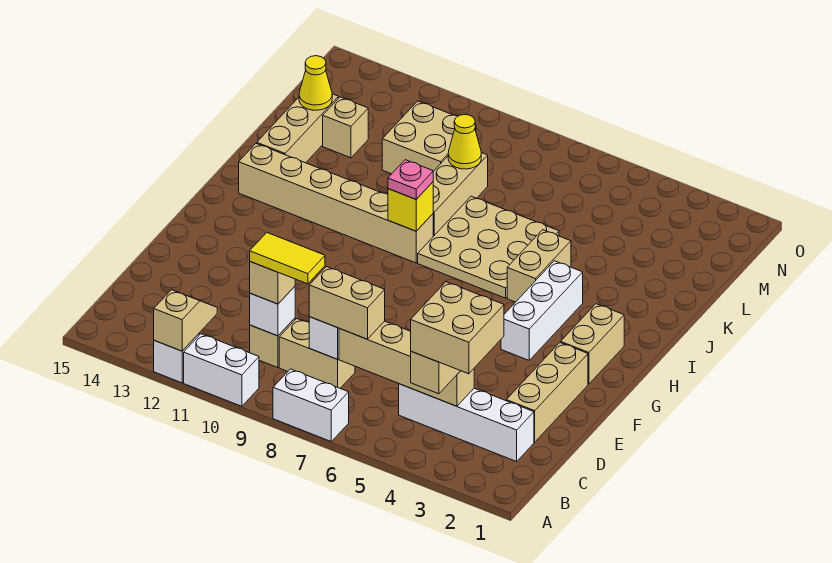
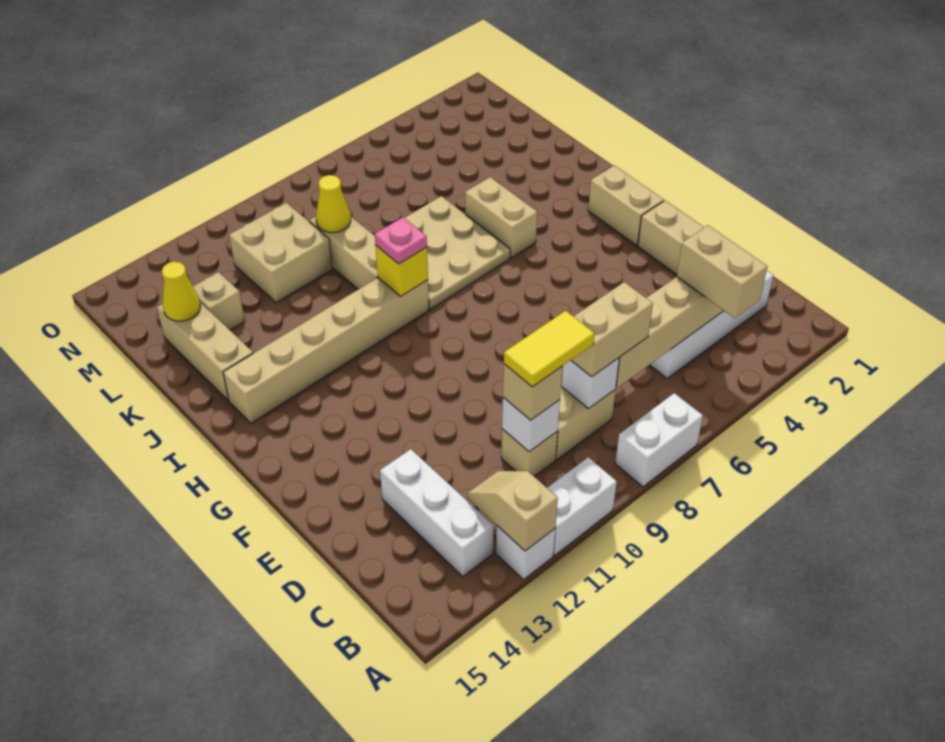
tan 2x2 brick [411,282,504,374] -> none
white 1x3 brick [501,261,583,360] -> white 1x3 brick moved to [380,449,494,577]

